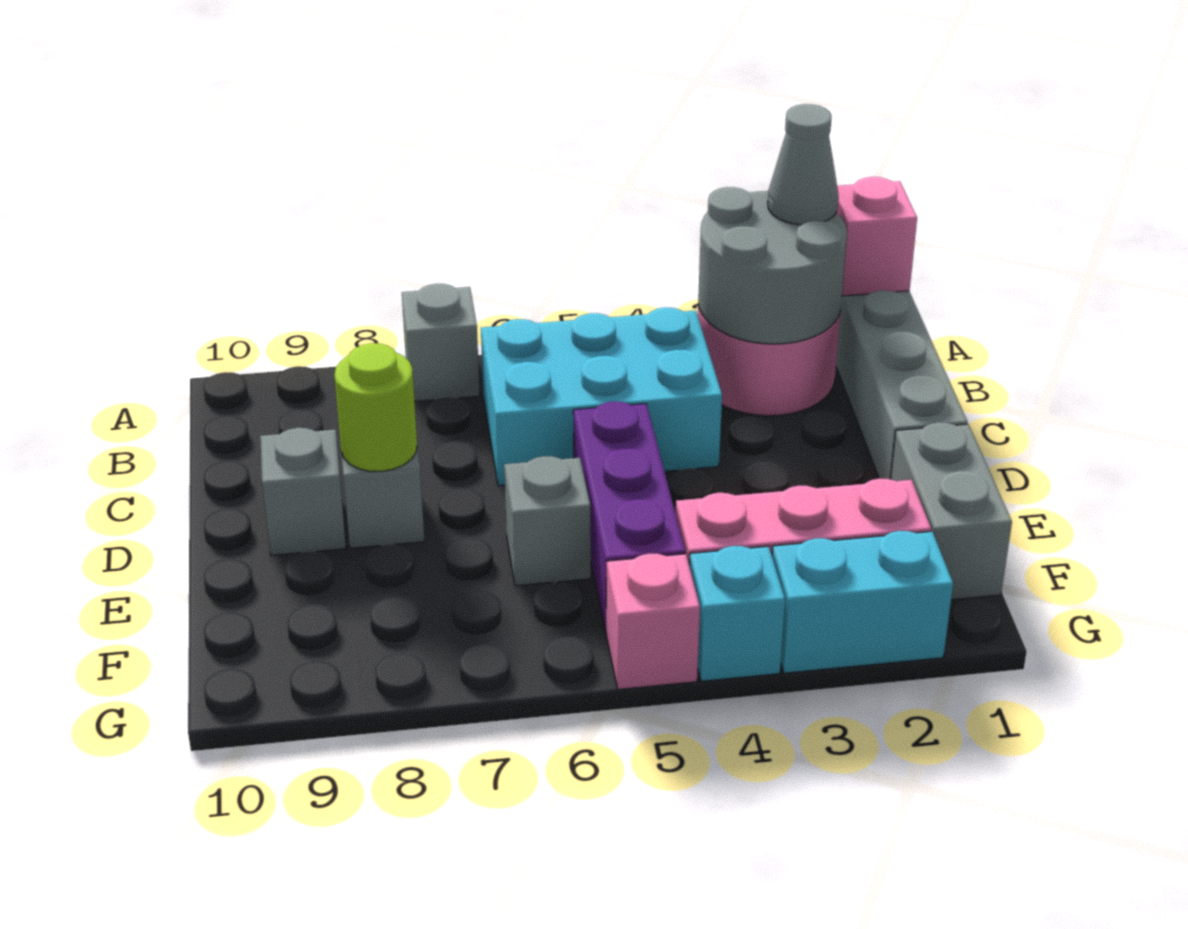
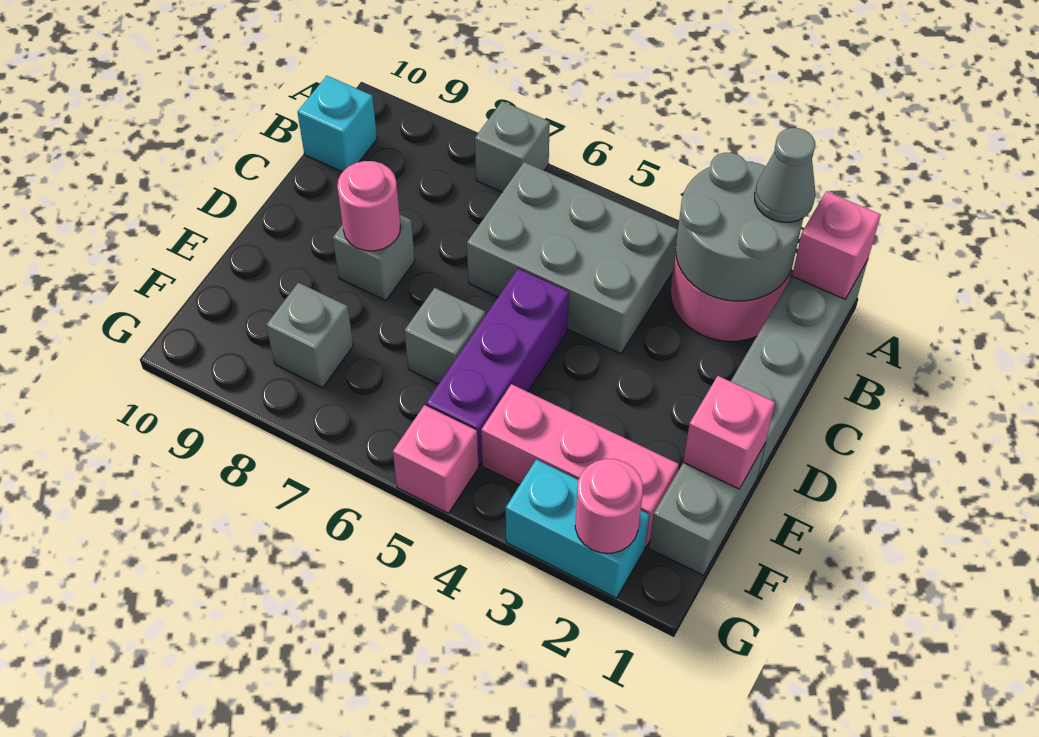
cyan 2x3 brick [481,308,722,486] -> grey 2x3 brick [467,162,678,354]
lime 1x1 round brick [334,343,417,471] -> pink 1x1 round brick [337,161,400,251]
grey 1x1 brick [260,428,346,555] -> grey 1x1 brick moved to [266,283,353,388]
none -> pink 1x1 brick [683,376,775,489]
none -> pink 1x1 round brick [575,459,643,553]
cyan 1x1 brick [690,546,785,681] -> cyan 1x1 brick moved to [298,76,377,172]

